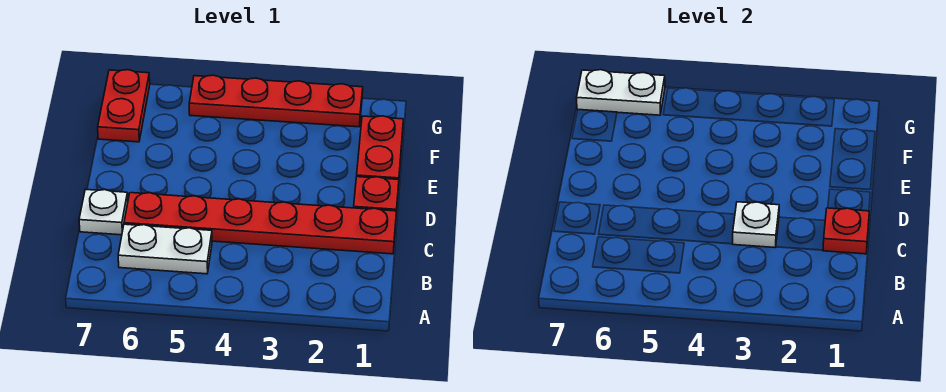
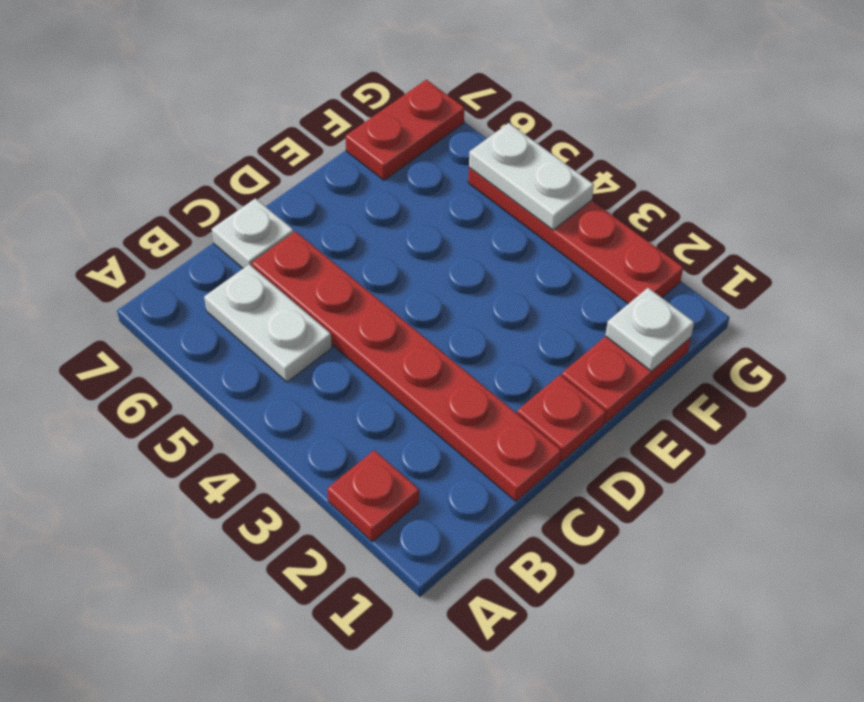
red 1x1 plate [823,208,869,254] -> red 1x1 plate moved to [327,450,419,541]
white 1x1 plate [733,202,779,248] -> white 1x1 plate moved to [605,288,694,371]
white 1x2 plate [576,70,665,115] -> white 1x2 plate moved to [469,123,594,230]

